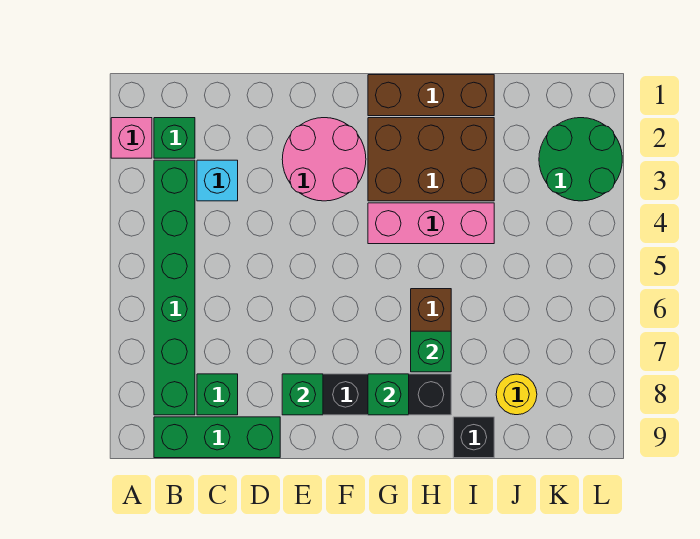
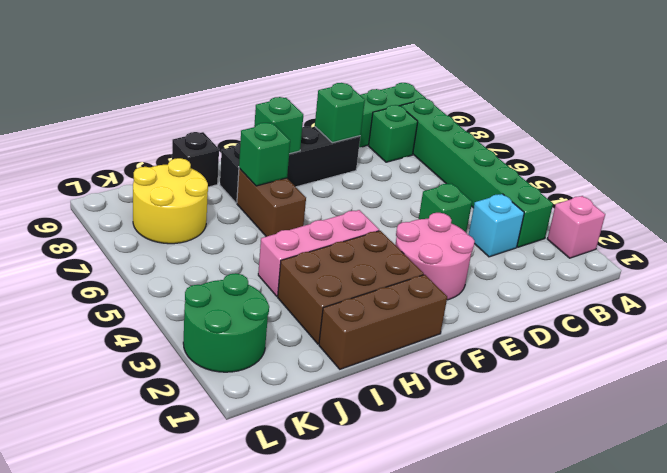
green 1x1 brick [154,118,195,158] -> green 1x1 brick moved to [419,183,472,232]
yellow 1x1 round brick [496,374,537,415] -> yellow 2x2 round brick [133,158,208,244]

